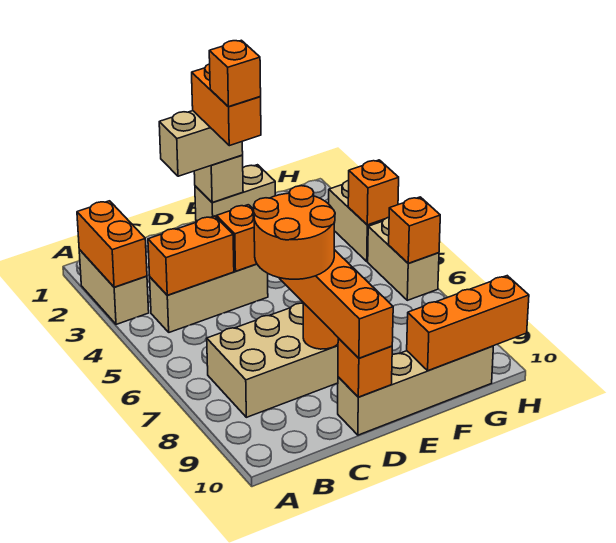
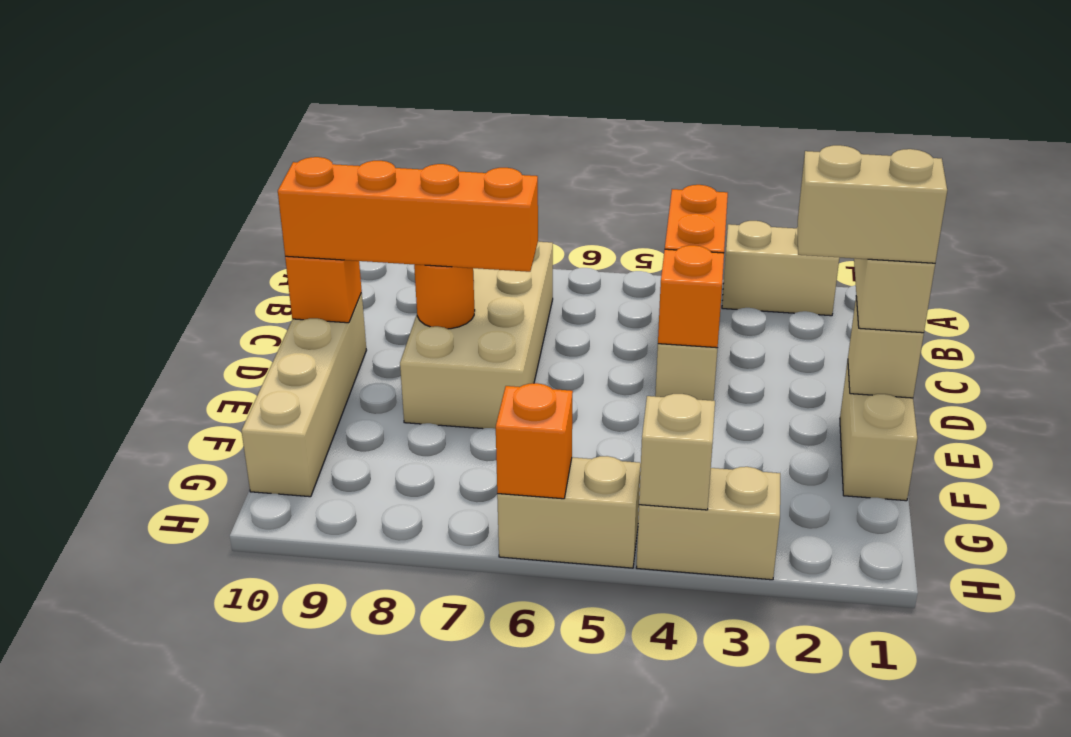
orange 1x2 brick [77,201,147,287] -> none
orange 2x2 round brick [254,186,335,279] -> none
orange 1x2 brick [192,64,261,146] -> tan 1x2 brick [798,145,947,263]
orange 1x1 brick [209,40,261,107] -> none
orange 1x3 brick [407,276,529,371] -> none
orange 1x1 brick [348,160,399,225] -> tan 1x1 brick [639,394,715,510]

